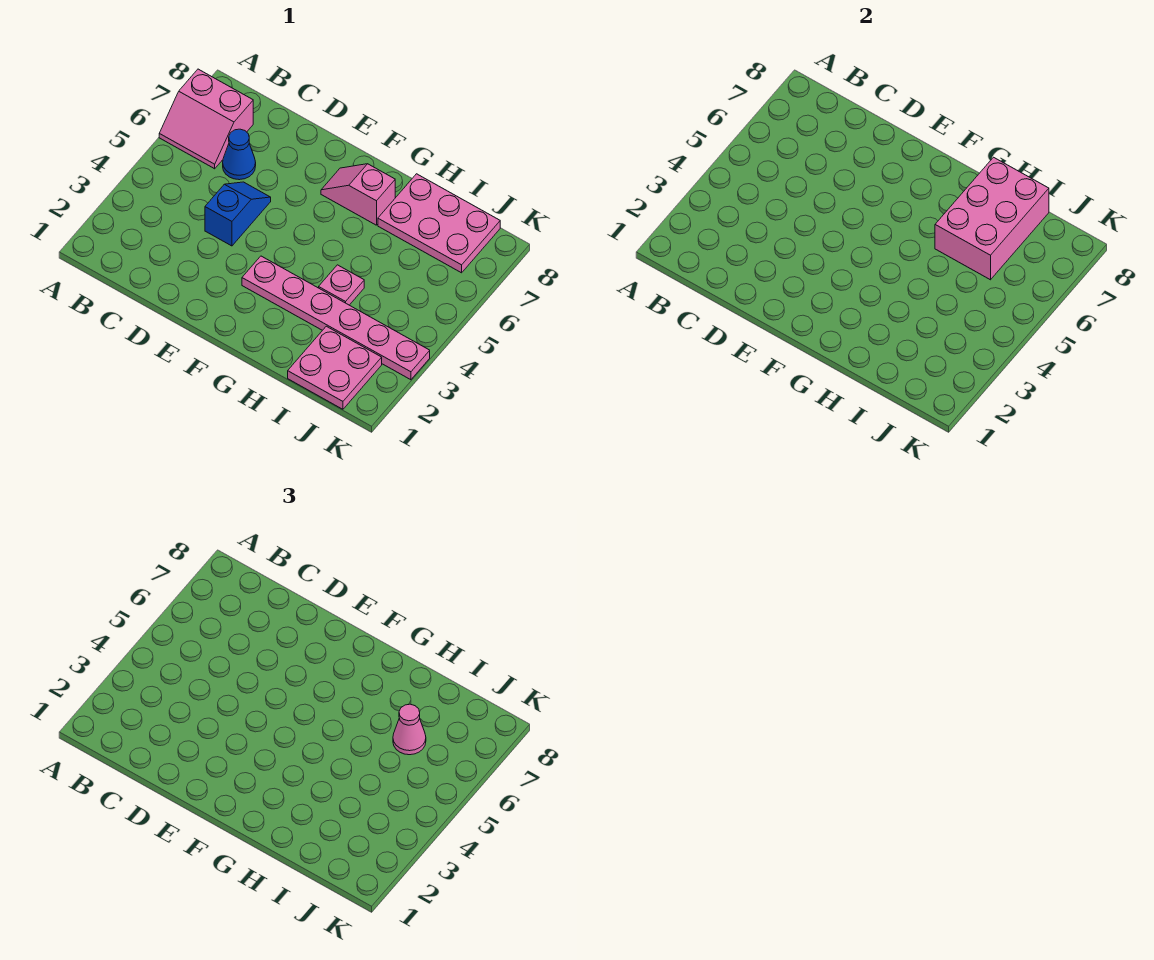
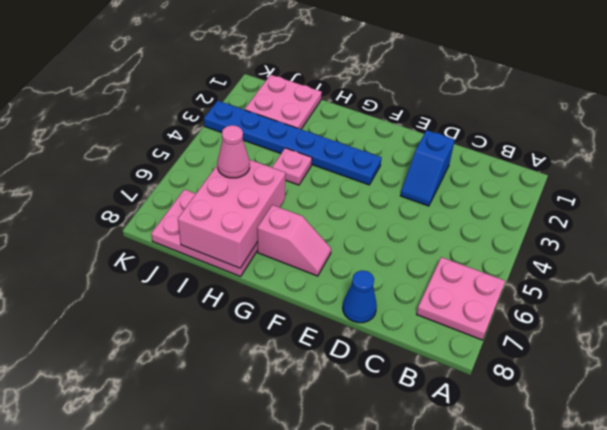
pink 2x2 slope [159,69,253,169] -> pink 2x2 plate [417,257,505,340]
blue 1x1 cone [223,129,256,180] -> blue 1x1 cone moved to [343,271,377,323]
blue 1x2 slope [205,182,271,246] -> blue 1x2 slope moved to [400,130,455,206]
pink 1x6 plate [242,256,430,380] -> blue 1x6 plate [204,101,382,185]

